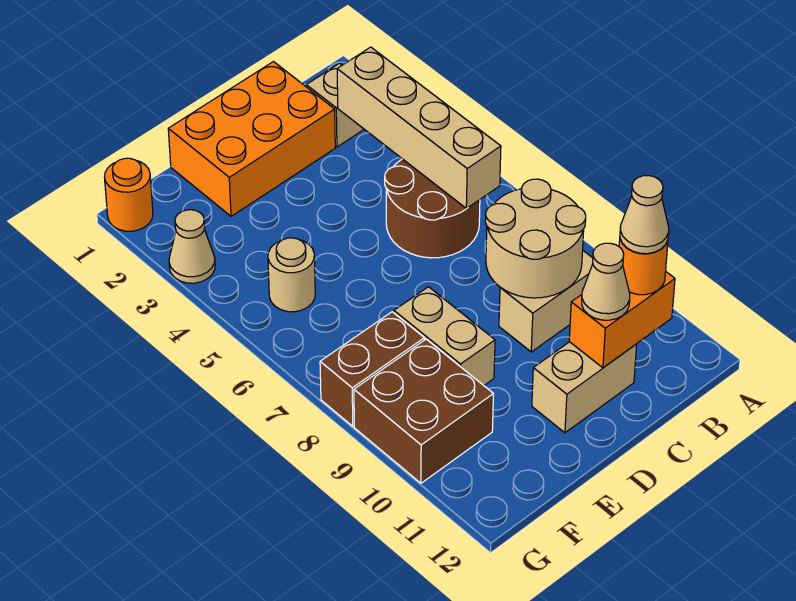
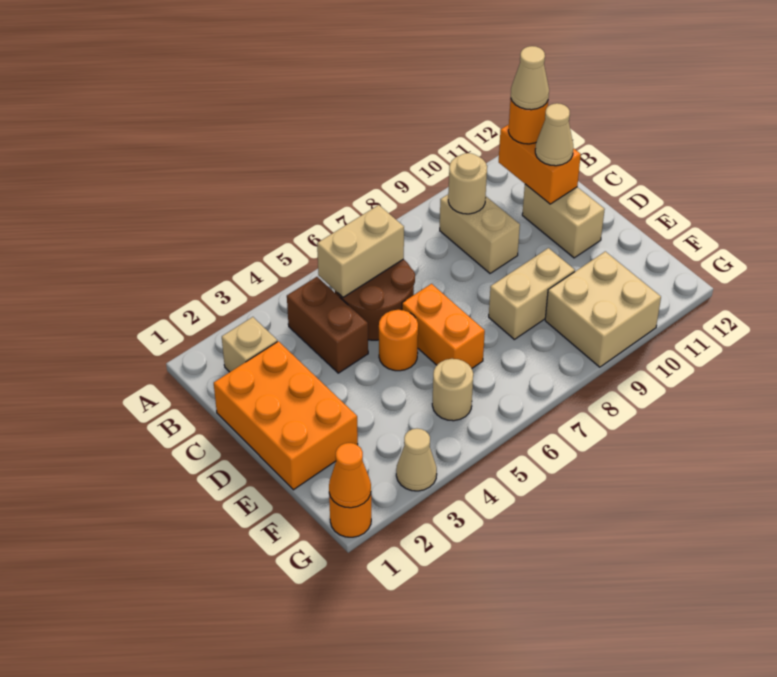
tan 1x4 brick [337,47,501,208] -> tan 1x2 brick [317,205,404,297]
tan 2x2 round brick [485,179,586,298] -> tan 1x1 round brick [448,153,487,214]
none -> orange 1x1 round brick [379,310,418,371]
none -> orange 1x2 brick [402,284,485,368]
brown 1x2 brick [320,312,424,426] -> brown 1x2 brick moved to [287,277,368,373]
brown 2x2 brick [354,339,493,483] -> tan 2x2 brick [545,251,661,367]
none -> orange 1x1 cone [329,443,371,508]

